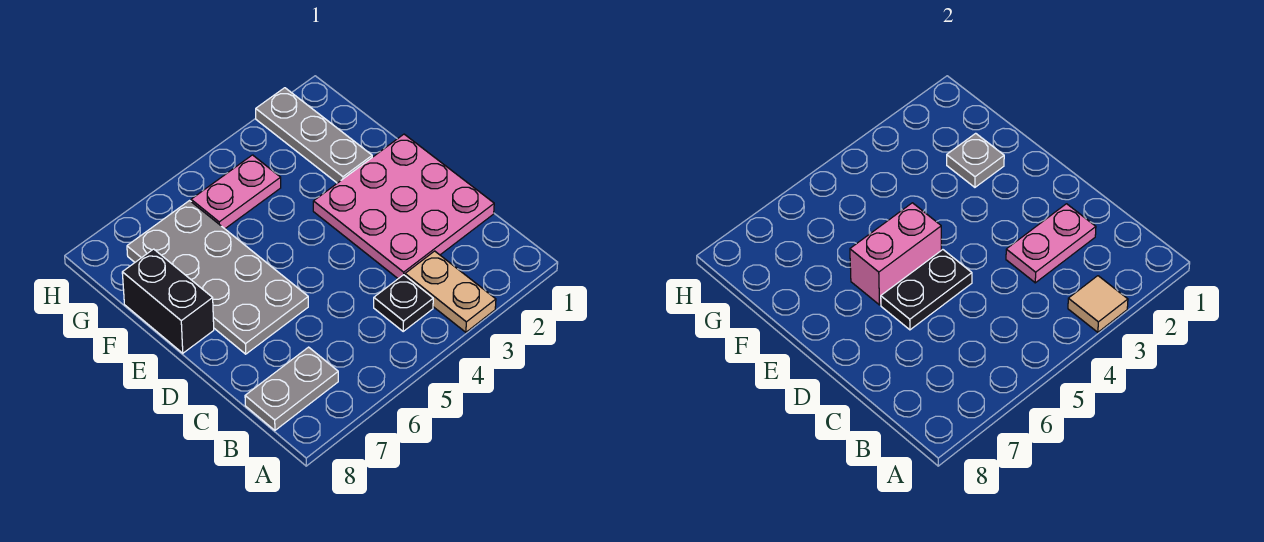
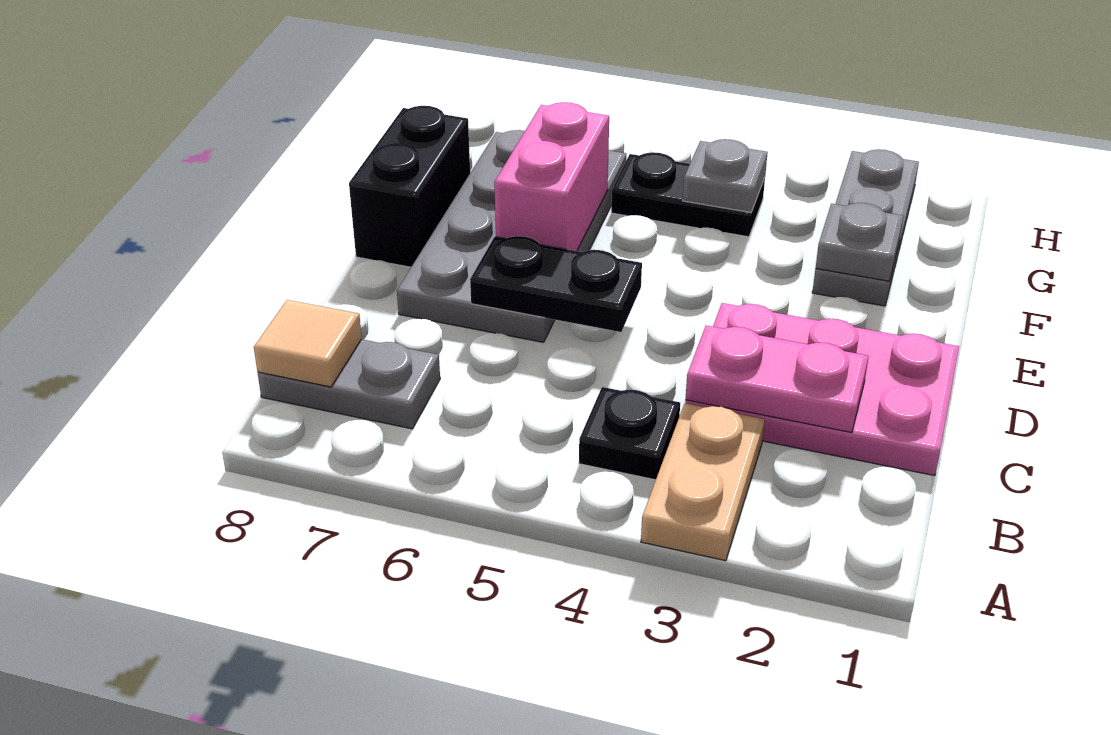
tan 1x1 tile [1068,276,1128,332] -> tan 1x1 tile moved to [254,300,362,387]
pink 3x3 plate [313,134,494,279] -> pink 2x3 plate [685,303,959,476]
pink 1x2 brick [850,203,941,305] -> pink 1x2 brick turned to [494,102,609,251]
pink 1x2 plate [191,155,281,229] -> black 1x2 plate [611,152,765,237]
none -> grey 1x1 plate [683,139,768,213]

